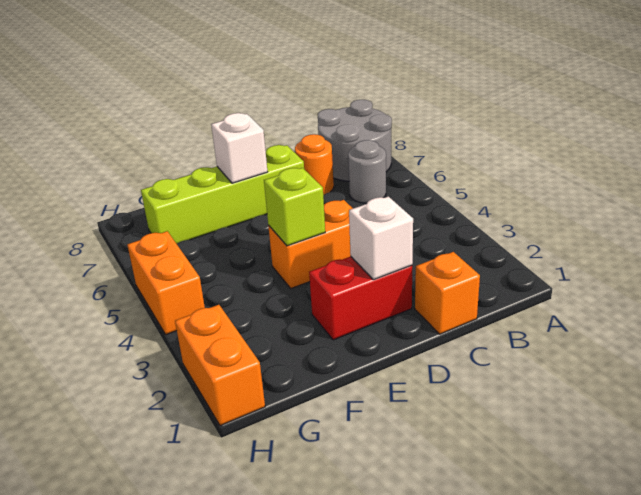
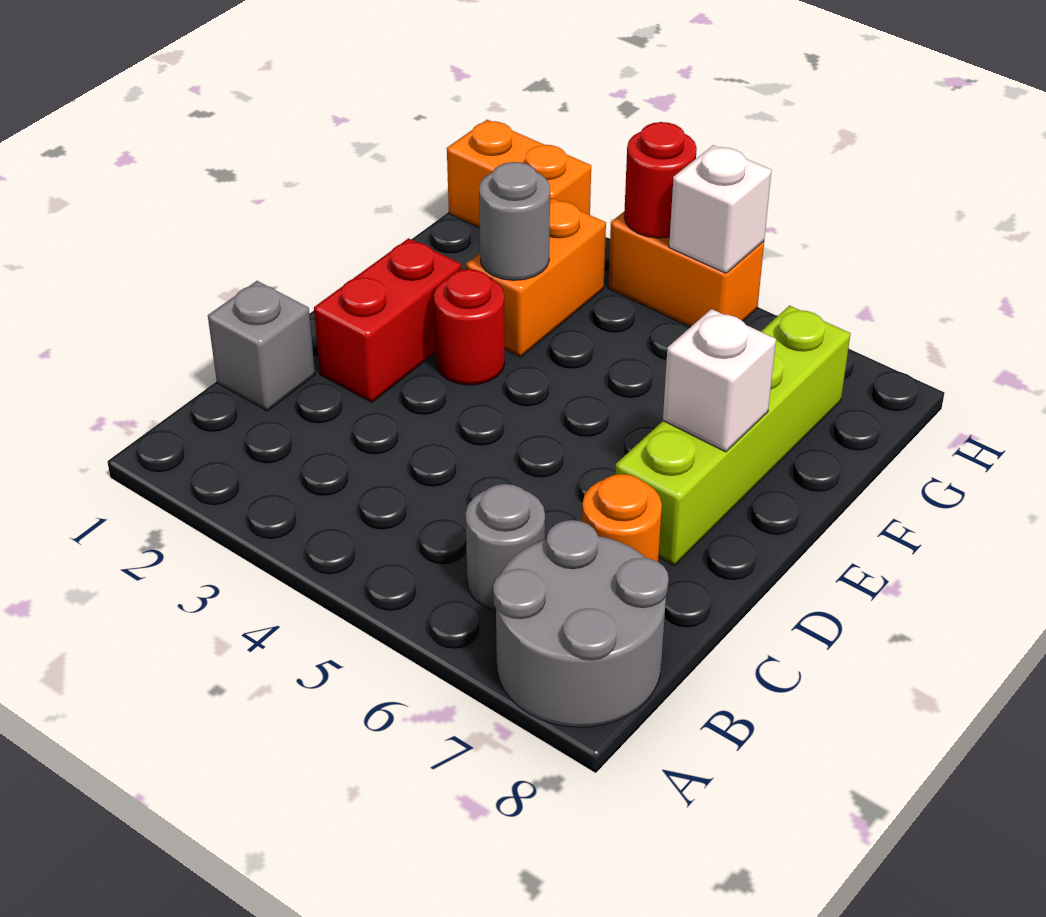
orange 1x1 brick [415,252,480,334] -> grey 1x1 brick [208,281,315,411]
white 1x1 brick [349,197,413,280] -> white 1x1 brick moved to [669,145,772,273]
orange 1x2 brick [268,200,353,288] -> orange 1x2 brick moved to [466,198,606,357]
none -> red 1x1 round brick [434,269,505,385]
lime 1x1 brick [264,168,325,246] -> none
none -> grey 1x1 round brick [479,162,550,280]
none -> red 1x1 round brick [624,122,697,238]

